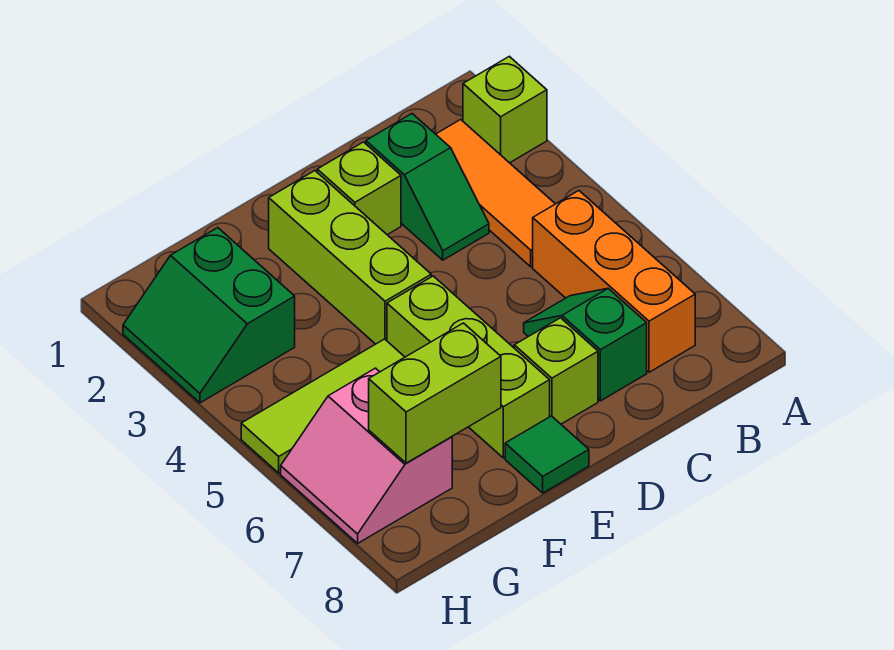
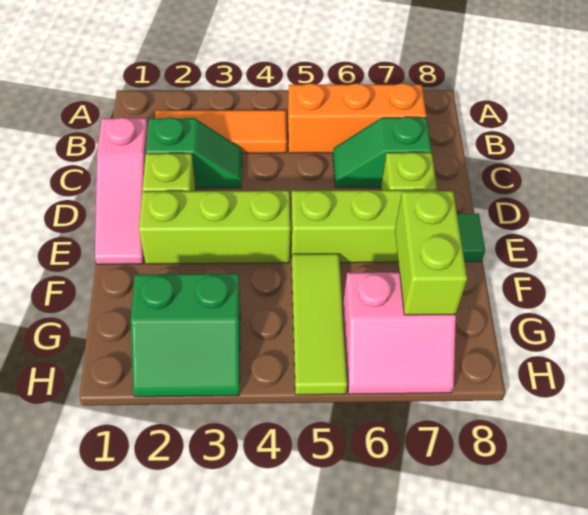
lime 1x1 brick [463,56,547,163] -> none
none -> pink 1x3 slope [95,117,148,264]

